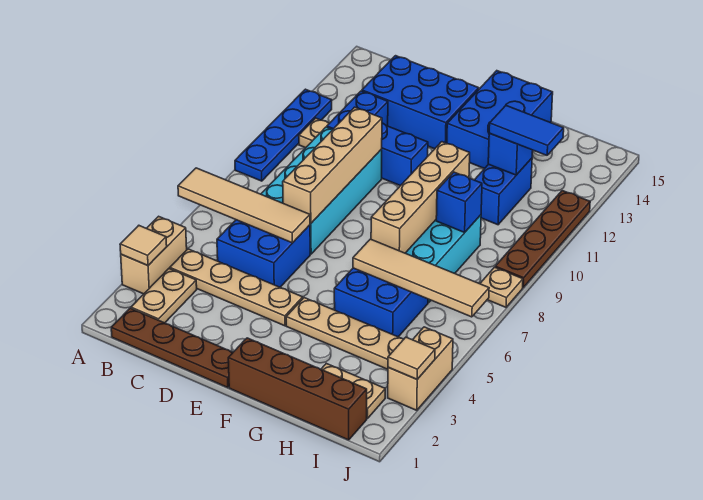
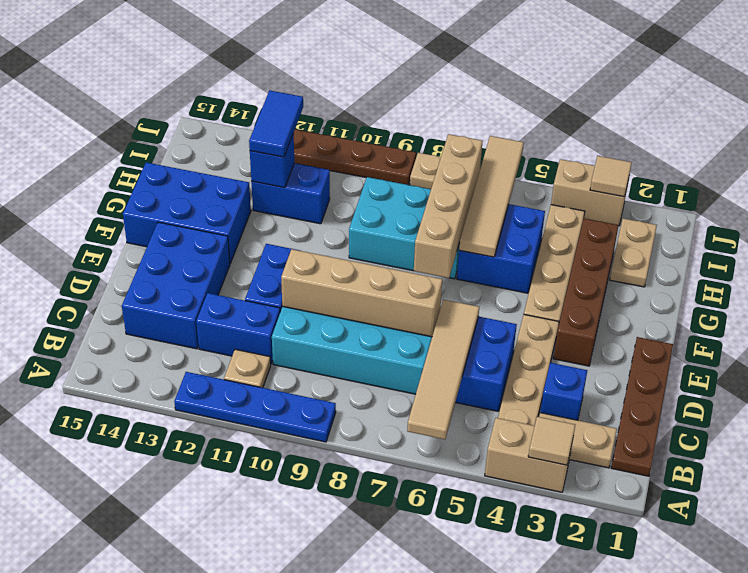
brown 1x4 brick [228,338,367,440] -> brown 1x4 brick moved to [553,218,619,366]
tan 1x4 brick [371,142,470,253] -> tan 1x4 brick turned to [414,134,483,278]
blue 1x1 brick [436,172,482,232] -> blue 1x1 brick moved to [540,363,587,420]

